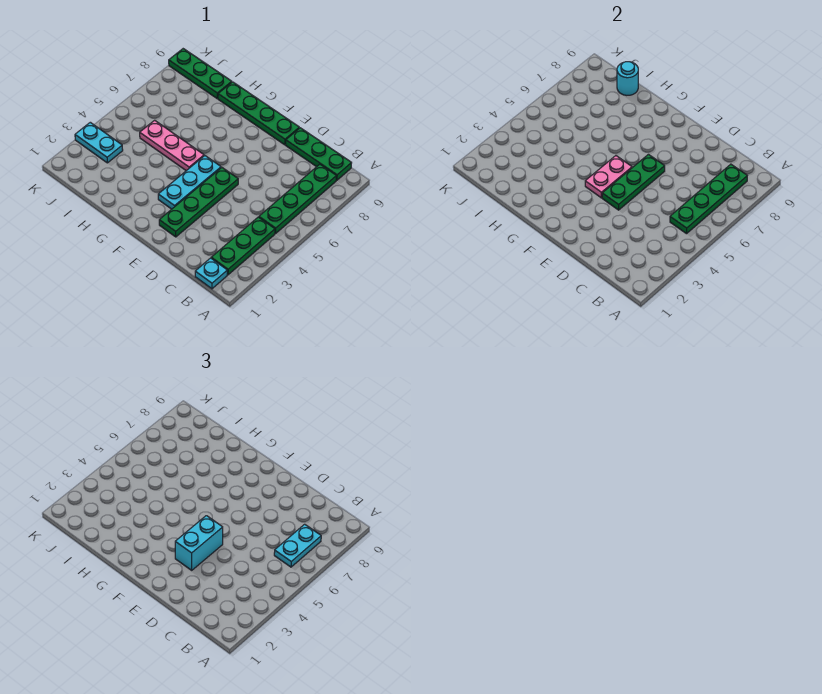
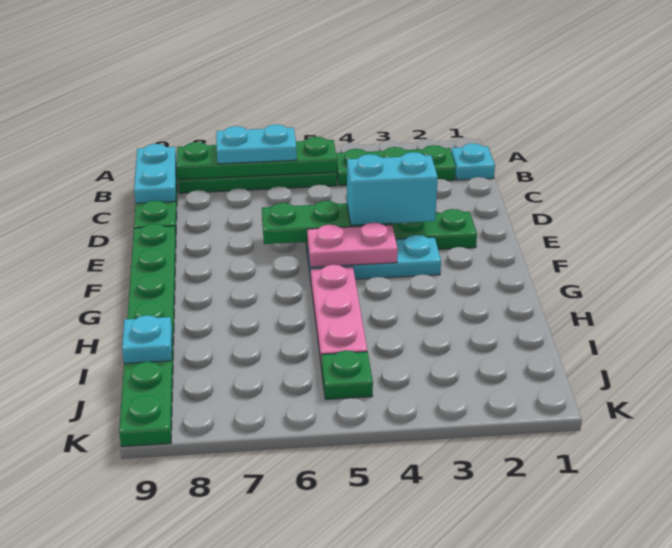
cyan 1x1 round brick [617,62,638,95] -> cyan 1x1 plate [122,315,172,364]
cyan 1x2 plate [75,122,123,163] -> cyan 1x2 plate moved to [134,144,176,203]
none -> green 1x1 plate [321,350,373,399]

